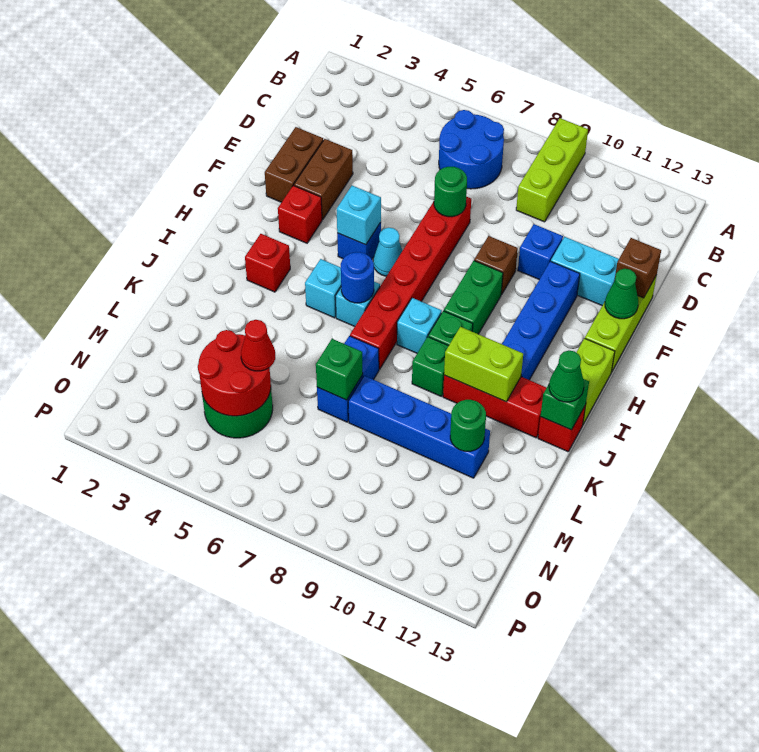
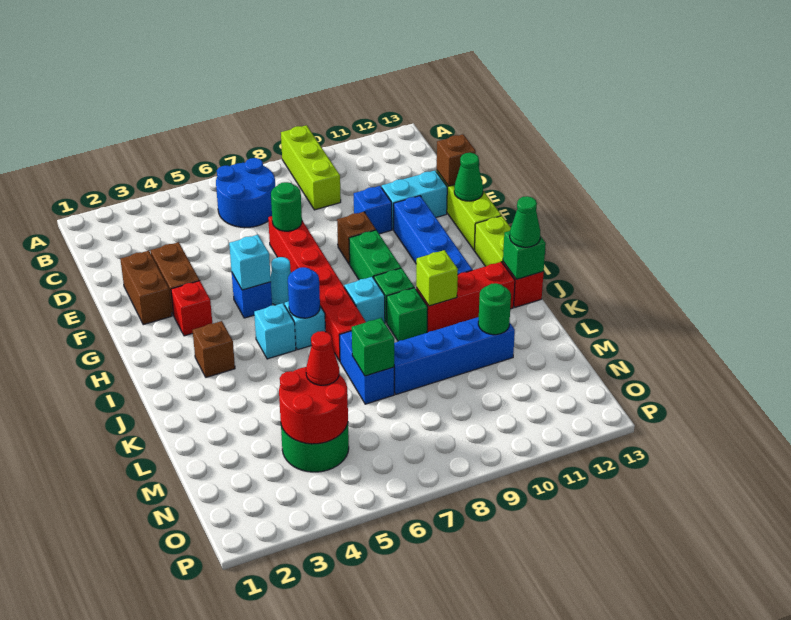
red 1x1 brick [245,234,290,292] -> brown 1x1 brick [193,321,235,377]
lime 1x2 brick [444,327,523,402] -> lime 1x1 brick [416,250,458,306]

